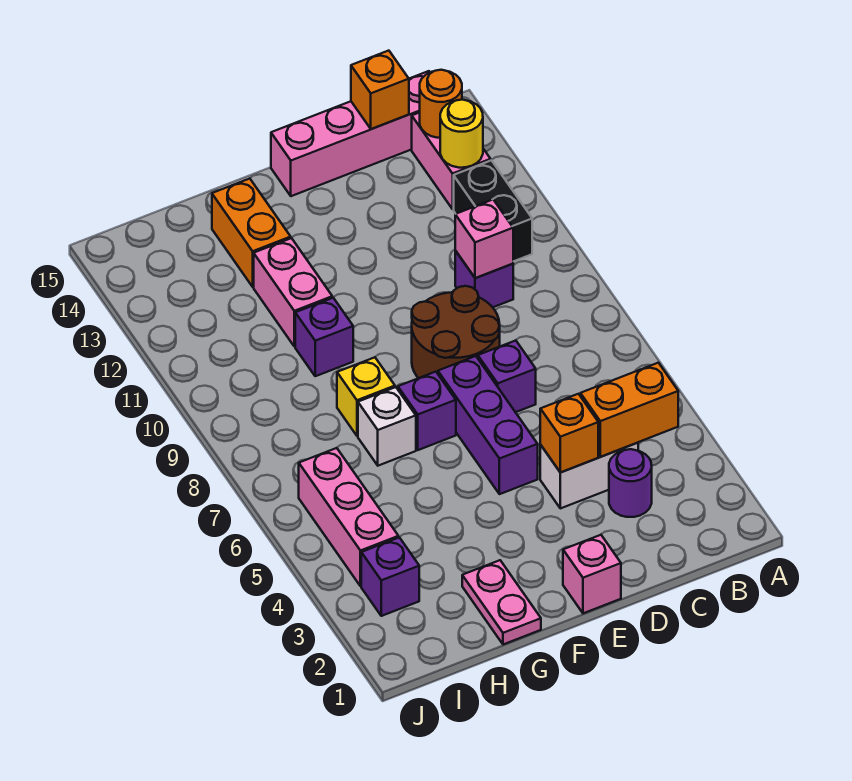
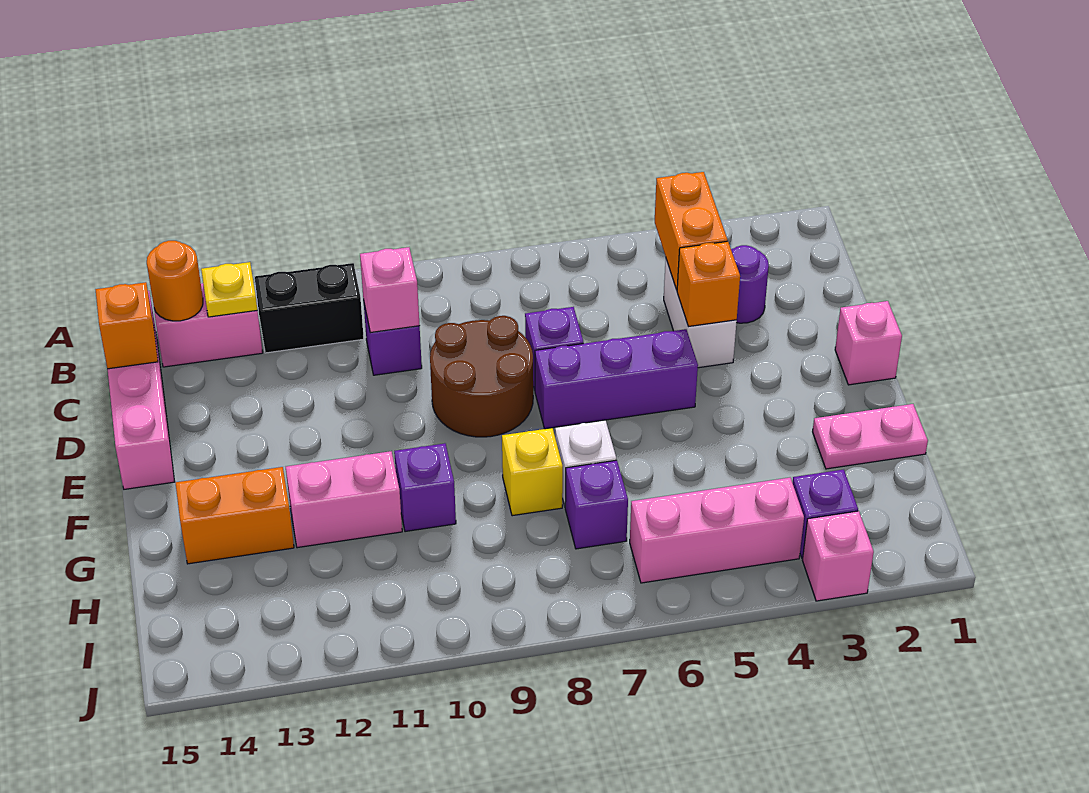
yellow 1x1 round brick [440,100,483,168] -> yellow 1x1 plate [201,262,257,317]
purple 1x1 brick [398,372,456,450] -> purple 1x1 brick moved to [565,460,628,549]
none -> pink 1x1 brick [802,511,874,601]

